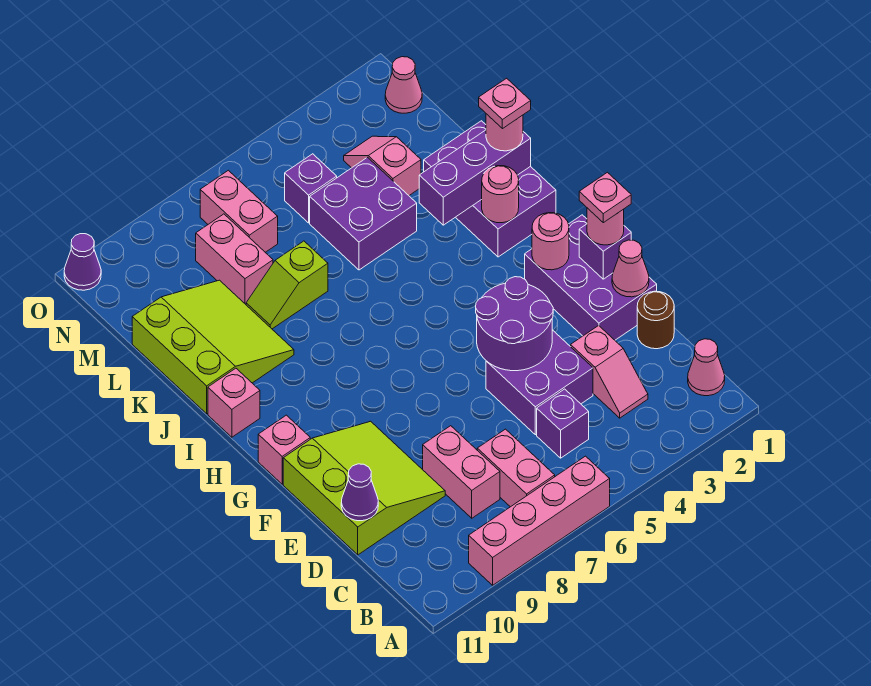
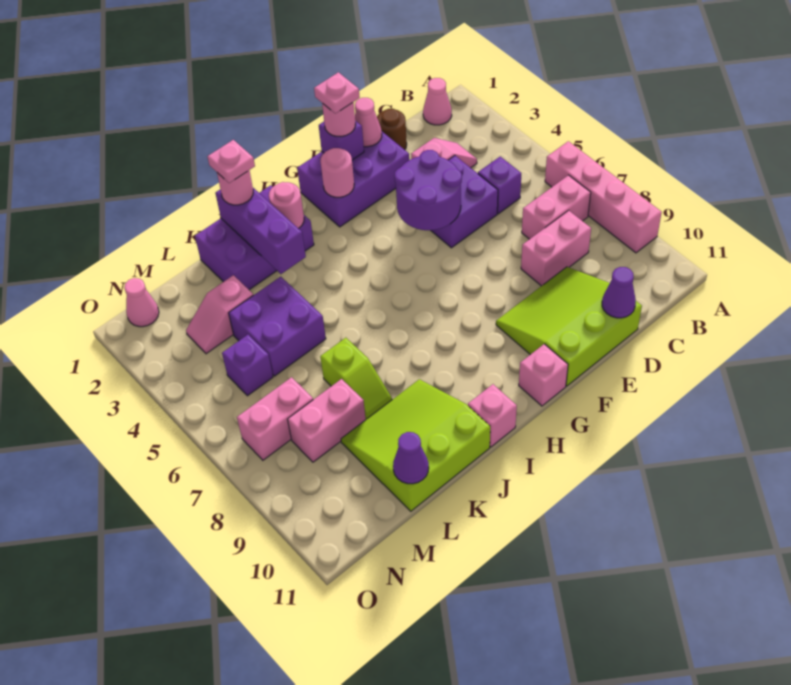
purple 1x1 cone [64,234,101,290] -> purple 1x1 cone moved to [393,432,429,484]

